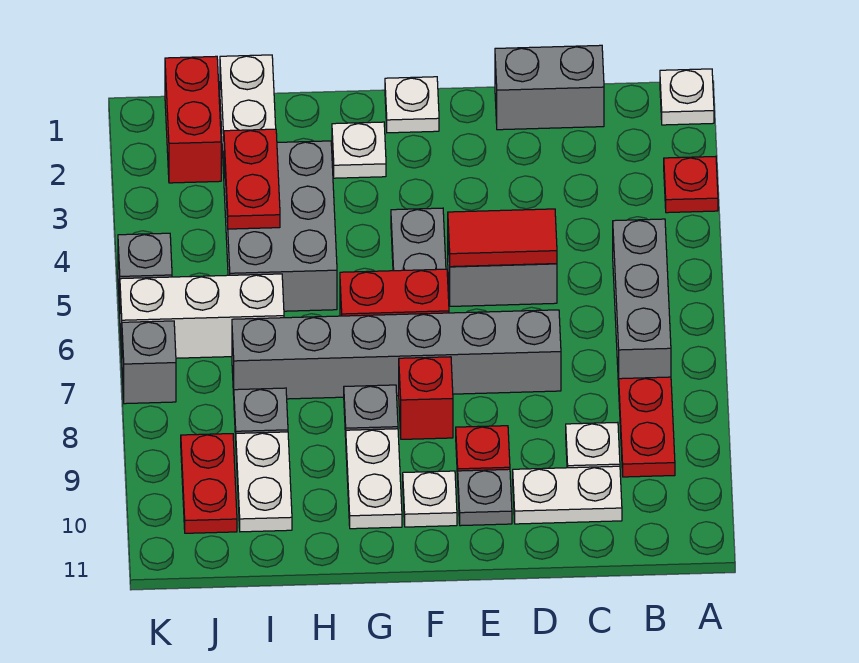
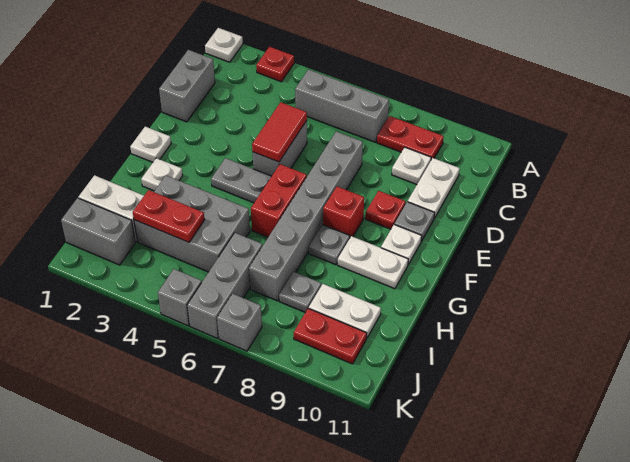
white 1x3 brick [120,274,284,358] -> grey 1x3 brick [187,233,262,338]
red 1x2 brick [165,56,221,183] -> grey 1x2 brick [61,198,135,265]

